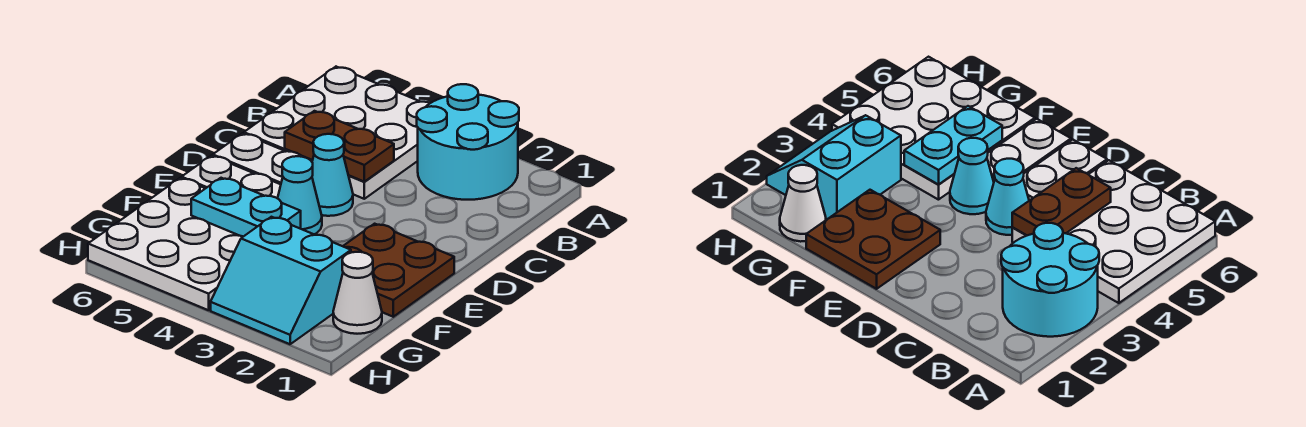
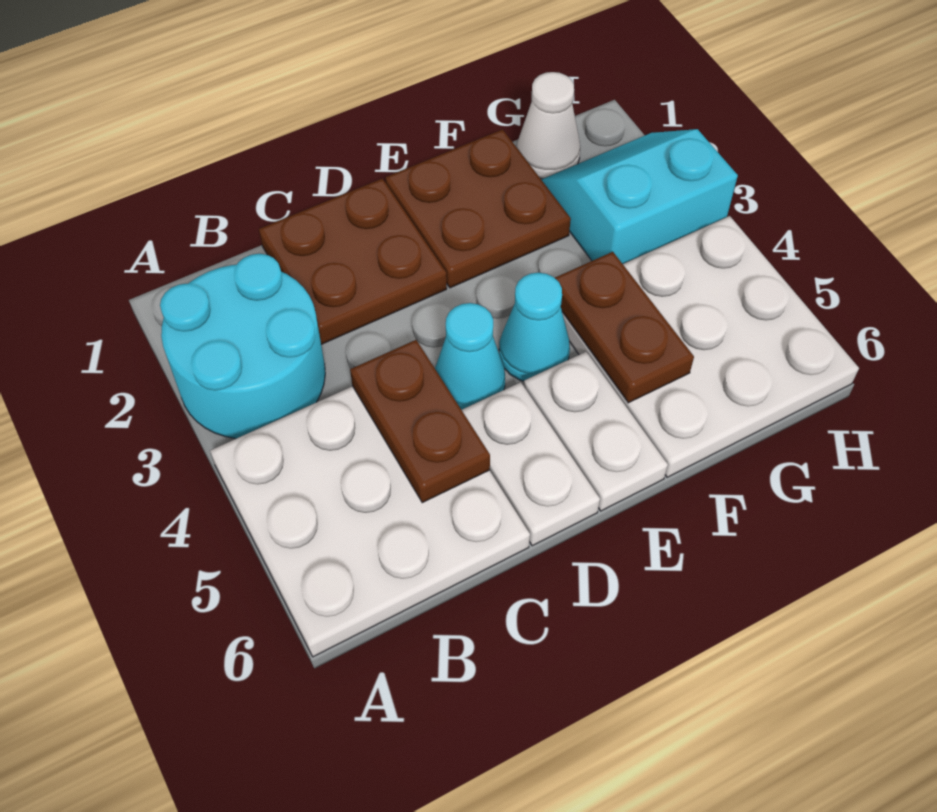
none -> brown 2x2 plate [259,179,447,344]
cyan 1x2 plate [191,178,301,237] -> brown 1x2 plate [555,252,694,403]
cyan 2x2 slope [211,217,351,344] -> cyan 2x2 slope turned to [541,129,738,264]

